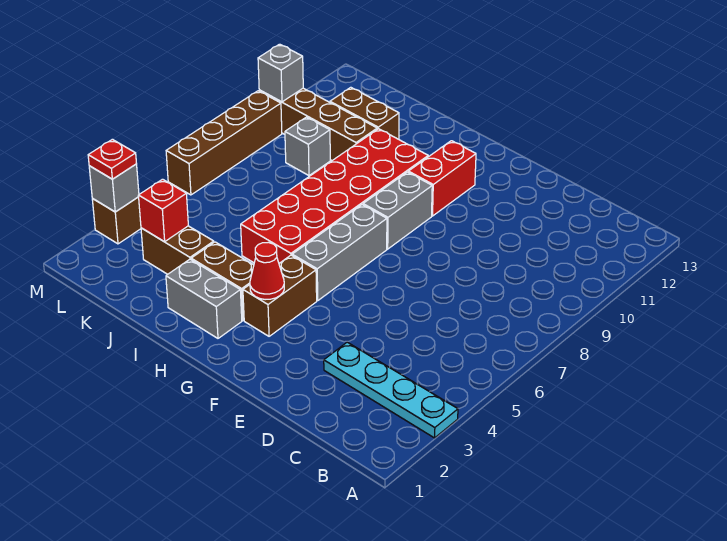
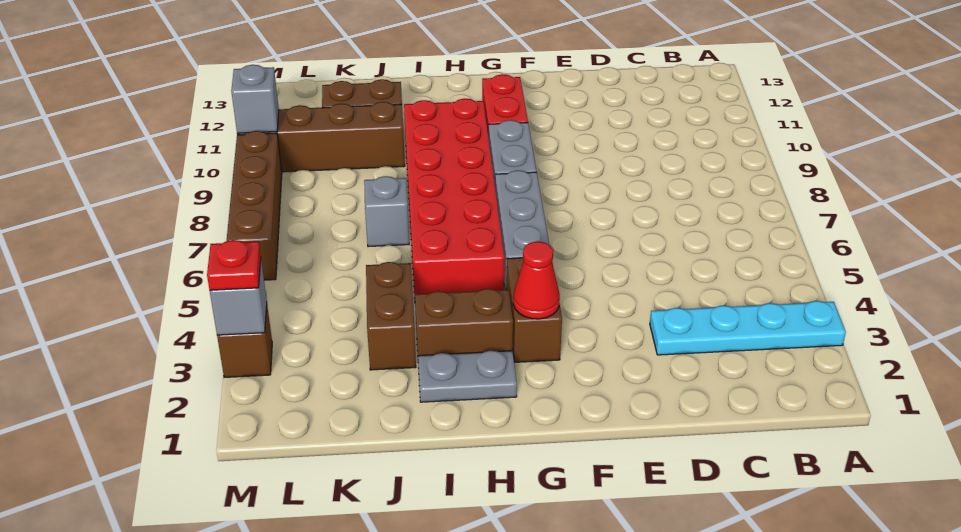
grey 1x2 brick [166,259,242,338] -> grey 1x2 plate [418,351,517,402]
brown 1x2 brick [141,226,214,274] -> brown 1x2 brick turned to [366,262,416,370]
red 1x1 brick [138,179,188,242] -> none
grey 1x1 brick [285,117,330,176] -> grey 1x1 brick moved to [364,176,409,247]

